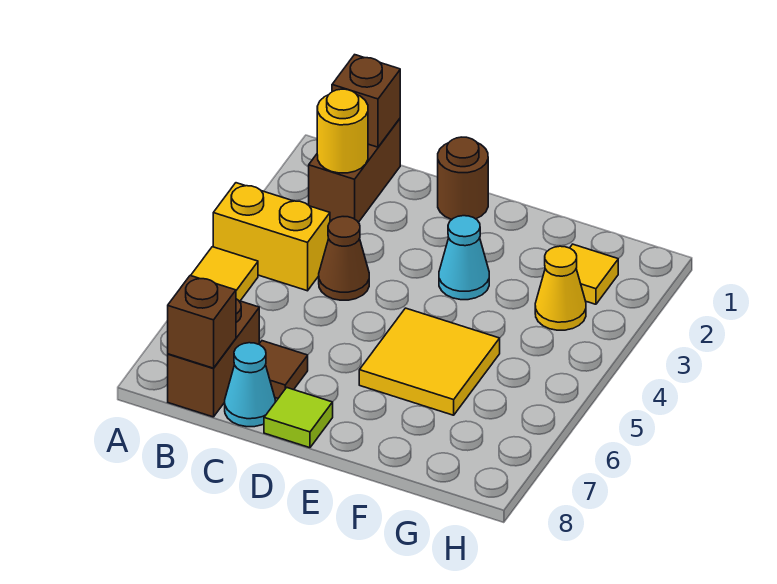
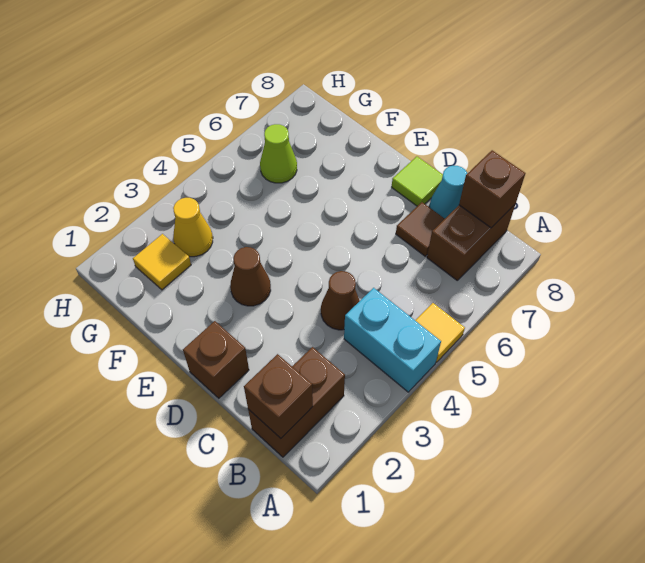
yellow 1x2 brick [213,183,330,291] -> cyan 1x2 brick [344,288,441,392]
yellow 1x1 round brick [317,89,368,173] -> none
brown 1x1 round brick [438,137,488,219] -> brown 1x1 brick [183,321,249,398]
cyan 1x1 cone [439,216,489,300] -> brown 1x1 cone [230,247,271,306]
yellow 2x2 tile [359,308,500,415] -> none
none -> lime 1x1 cone [260,124,297,183]

